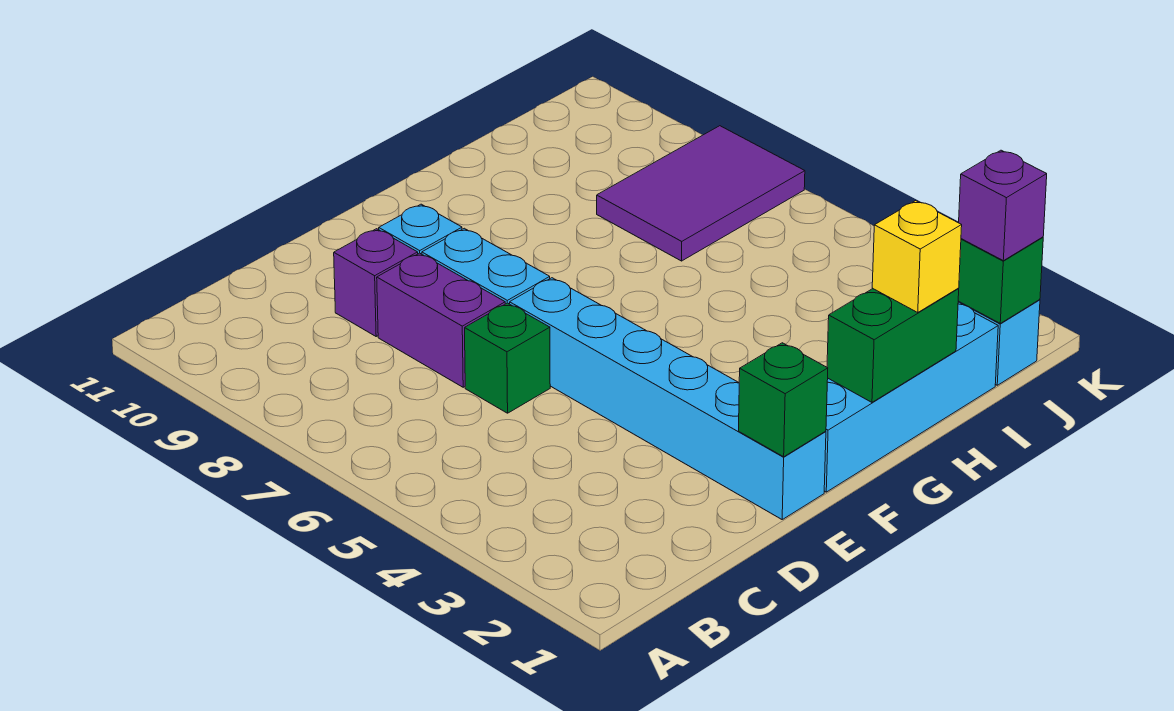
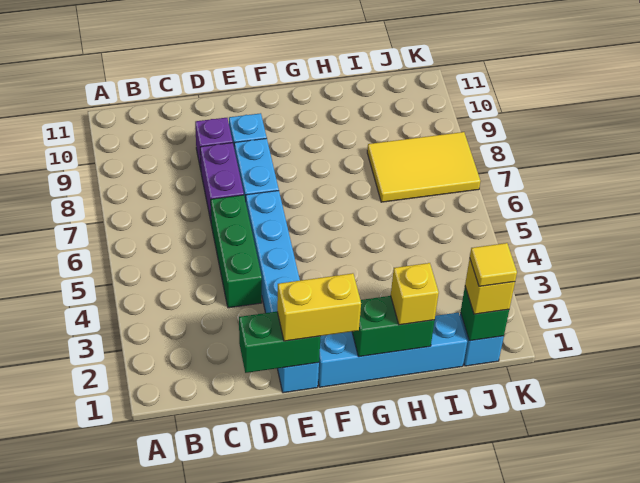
green 1x1 brick [465,303,550,413] -> green 1x3 brick [211,195,262,308]
green 1x1 brick [739,343,828,457] -> green 1x2 brick [239,312,321,373]
none -> yellow 1x2 brick [277,273,361,341]
purple 2x3 tile [597,126,805,261] -> yellow 2x3 tile [367,132,480,202]
purple 1x1 brick [959,150,1047,261] -> yellow 1x1 brick [465,259,515,314]
none -> yellow 1x1 tile [470,243,517,286]

